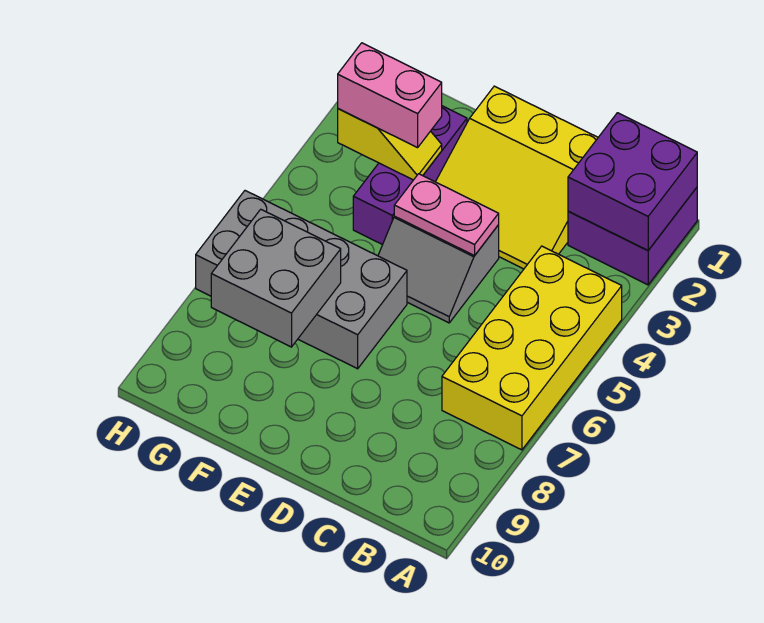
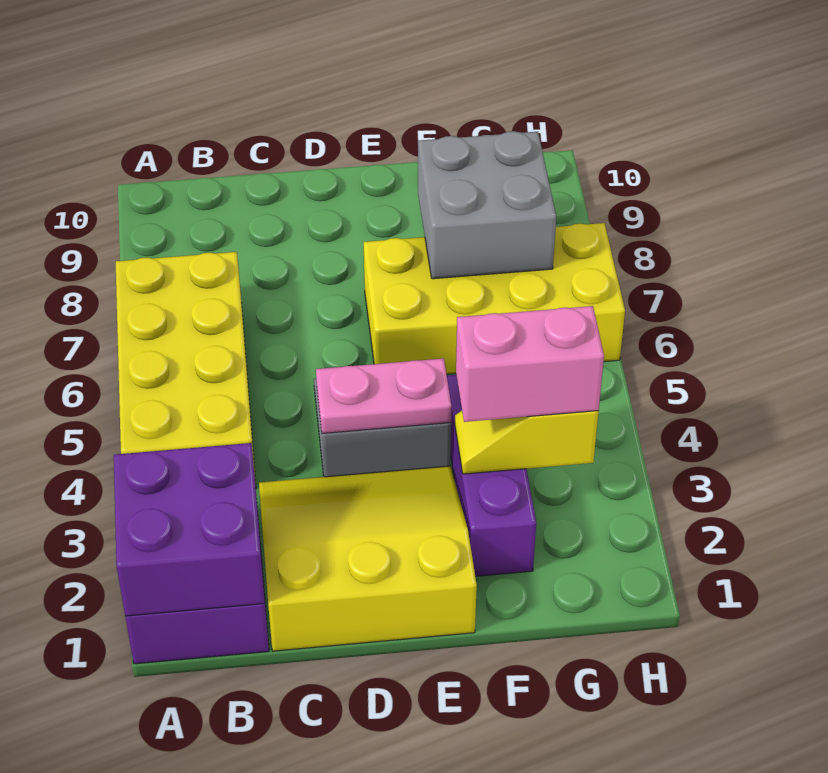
grey 2x4 brick [196,191,407,369] -> yellow 2x4 brick [364,223,625,375]

